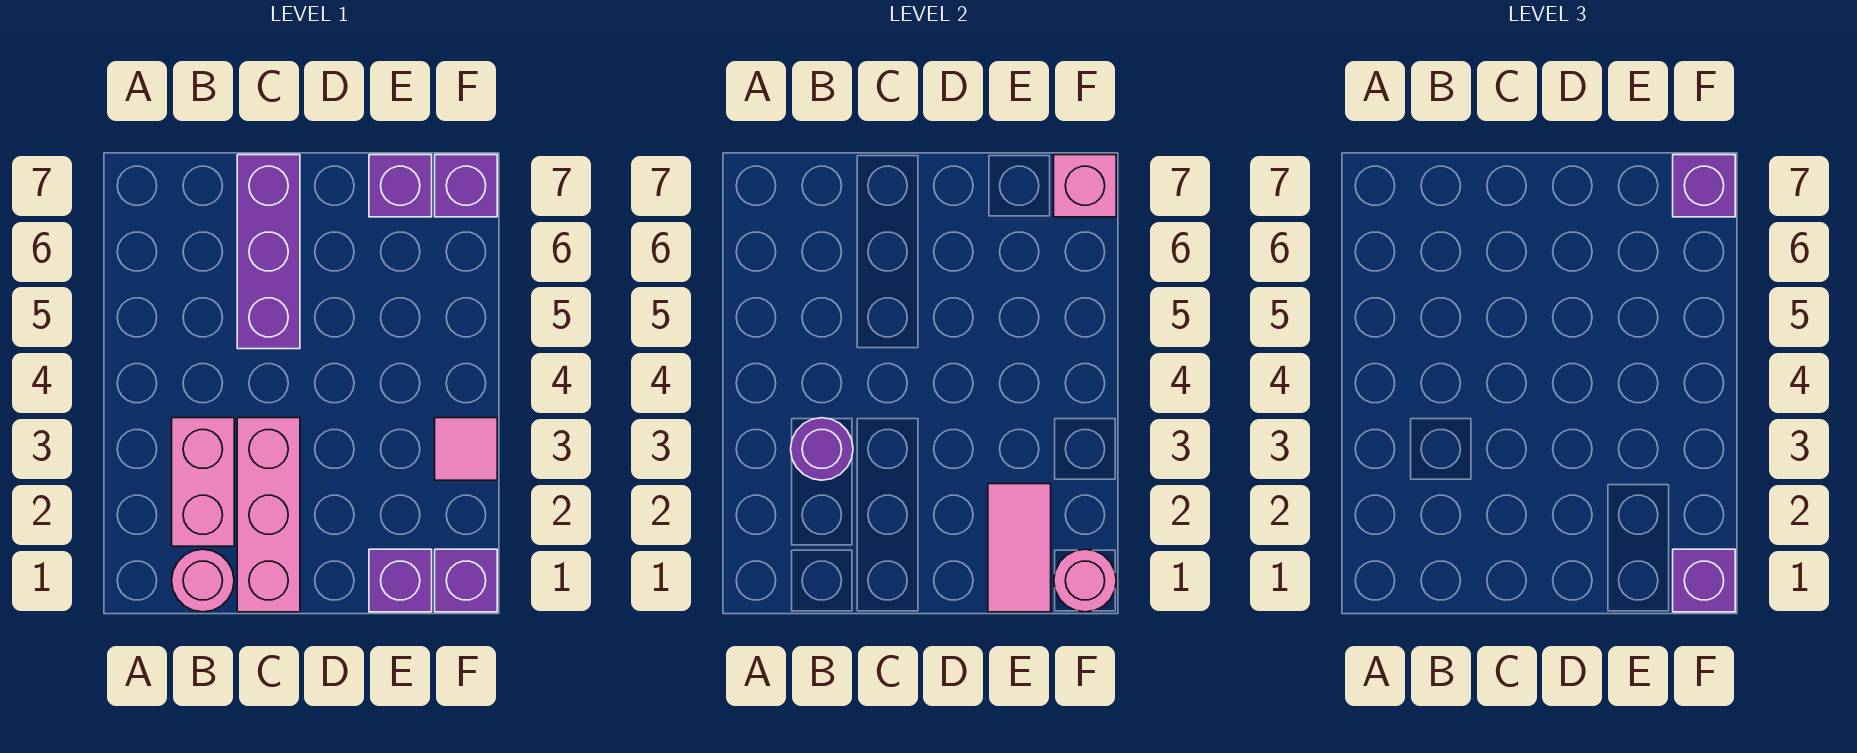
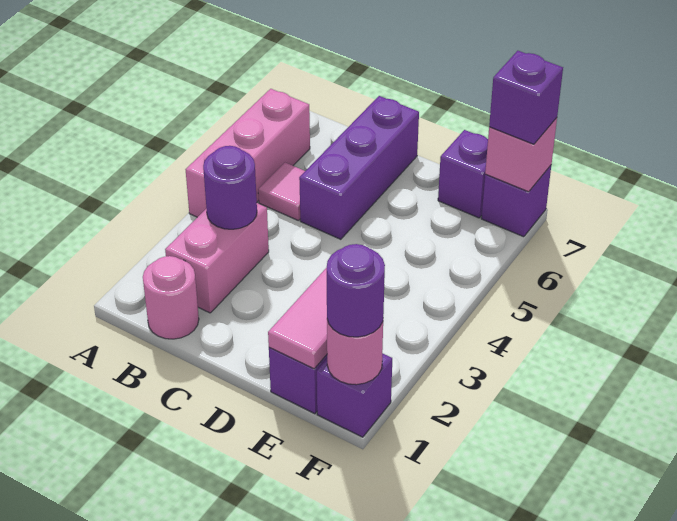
pink 1x3 brick [237,418,300,612] -> pink 1x3 brick moved to [186,89,310,217]
purple 1x1 brick [1673,549,1735,612] -> purple 1x1 round brick [327,244,385,337]
pink 1x1 tile [435,418,497,480] -> pink 1x1 tile moved to [258,163,305,220]

